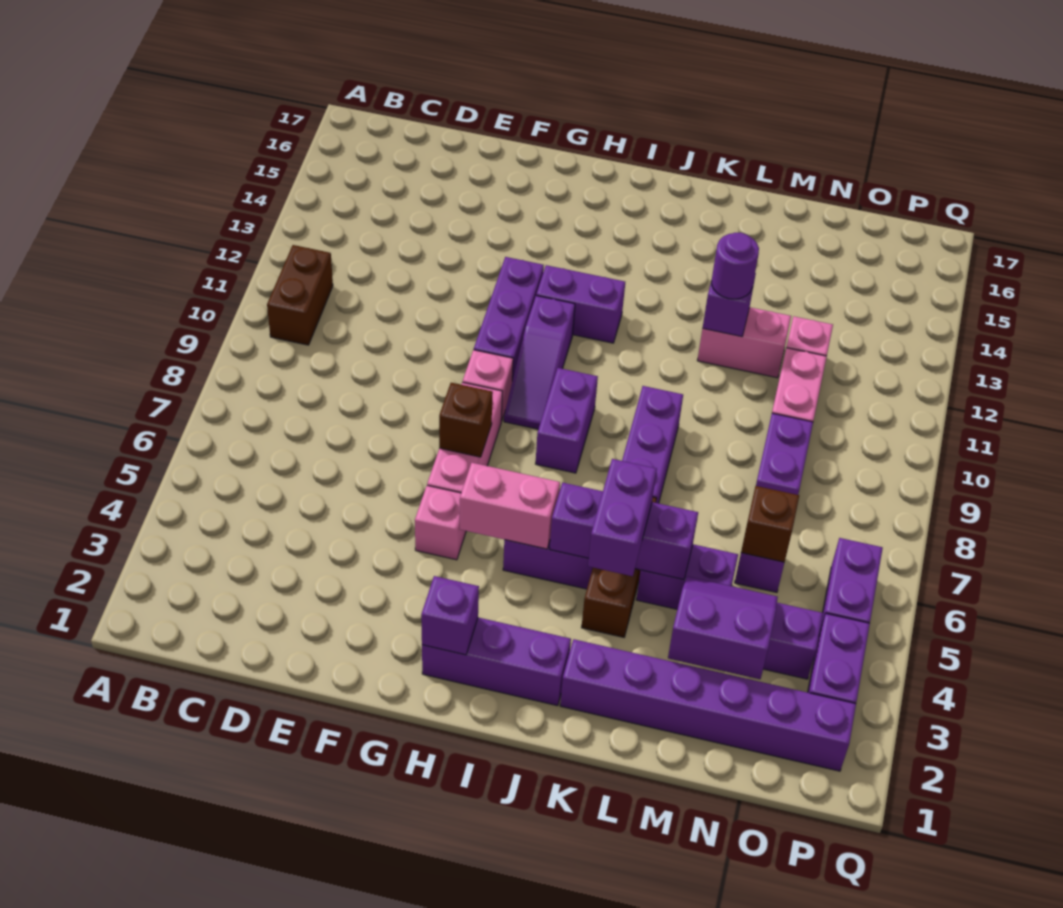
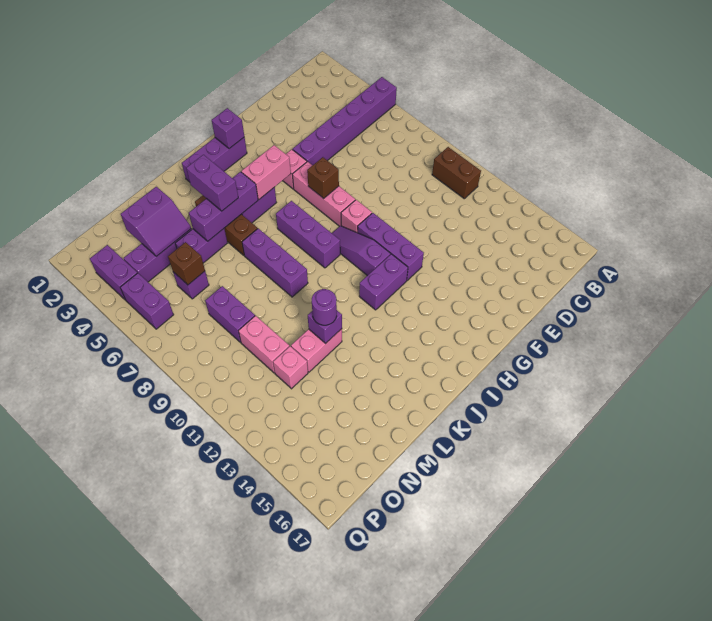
purple 1x2 brick [536,368,598,473] -> purple 1x3 brick [276,201,340,268]
purple 1x6 brick [560,639,856,771] -> purple 1x6 brick moved to [293,77,397,165]

